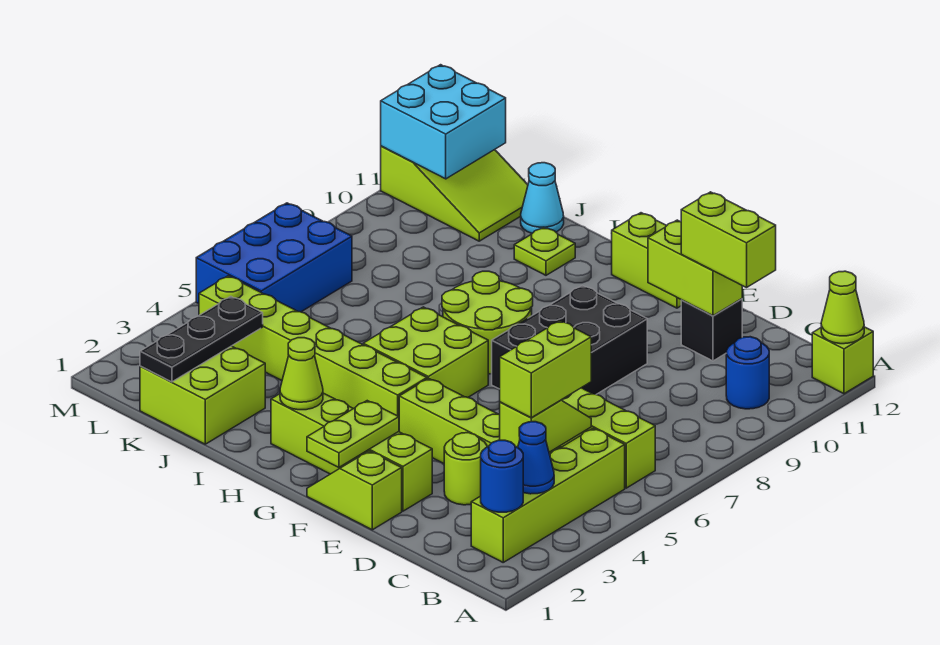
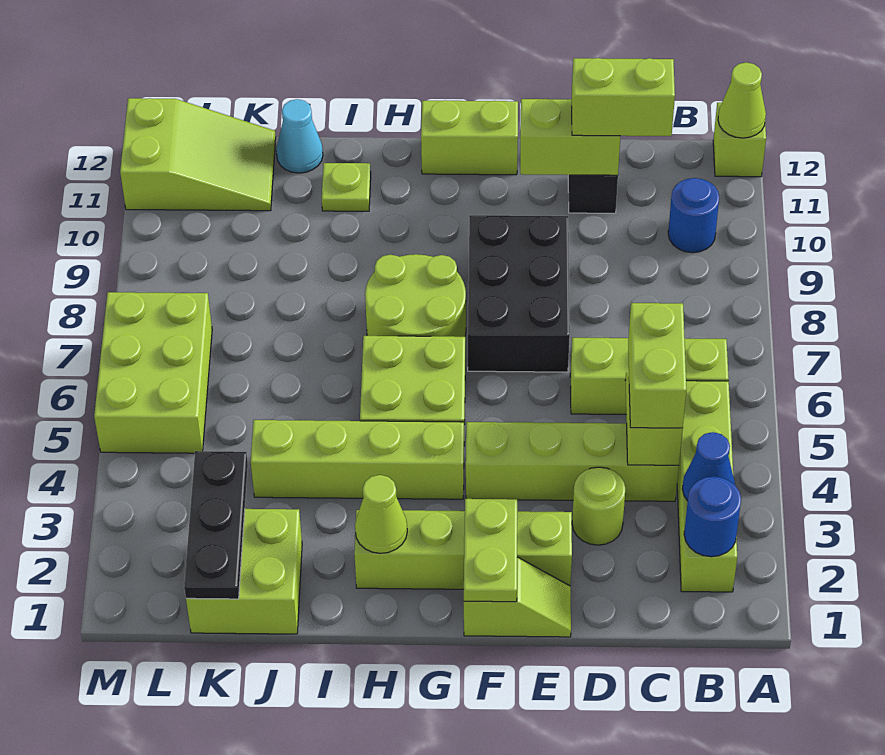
lime 1x2 slope [307,451,402,530] -> lime 1x2 slope turned to [464,557,571,637]
lime 1x6 brick [199,276,427,417] -> lime 1x4 brick [251,420,464,499]
blue 2x3 brick [196,203,352,312] -> lime 2x3 brick [94,292,212,453]
cyan 2x2 brick [381,65,506,179] -> none

